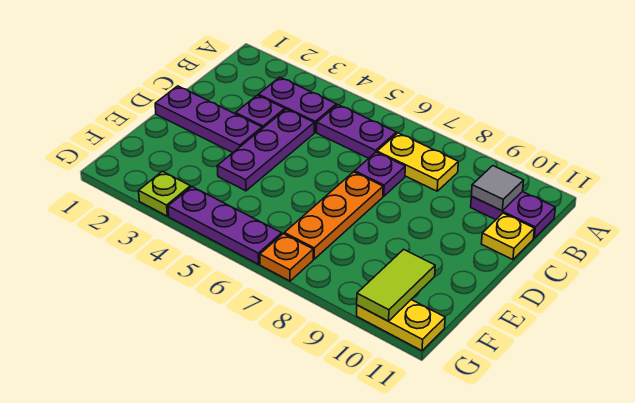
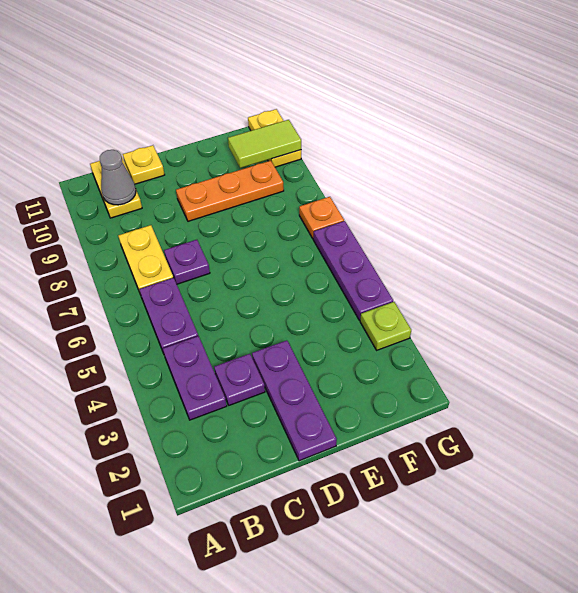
purple 1x2 plate [471,192,555,238] -> yellow 1x2 plate [90,158,142,218]
grey 1x1 tile [471,166,524,211] -> grey 1x1 cone [100,150,136,205]
purple 1x3 plate [217,109,314,191] -> none
orange 1x3 plate [284,172,383,259] -> orange 1x3 plate moved to [176,161,284,221]

